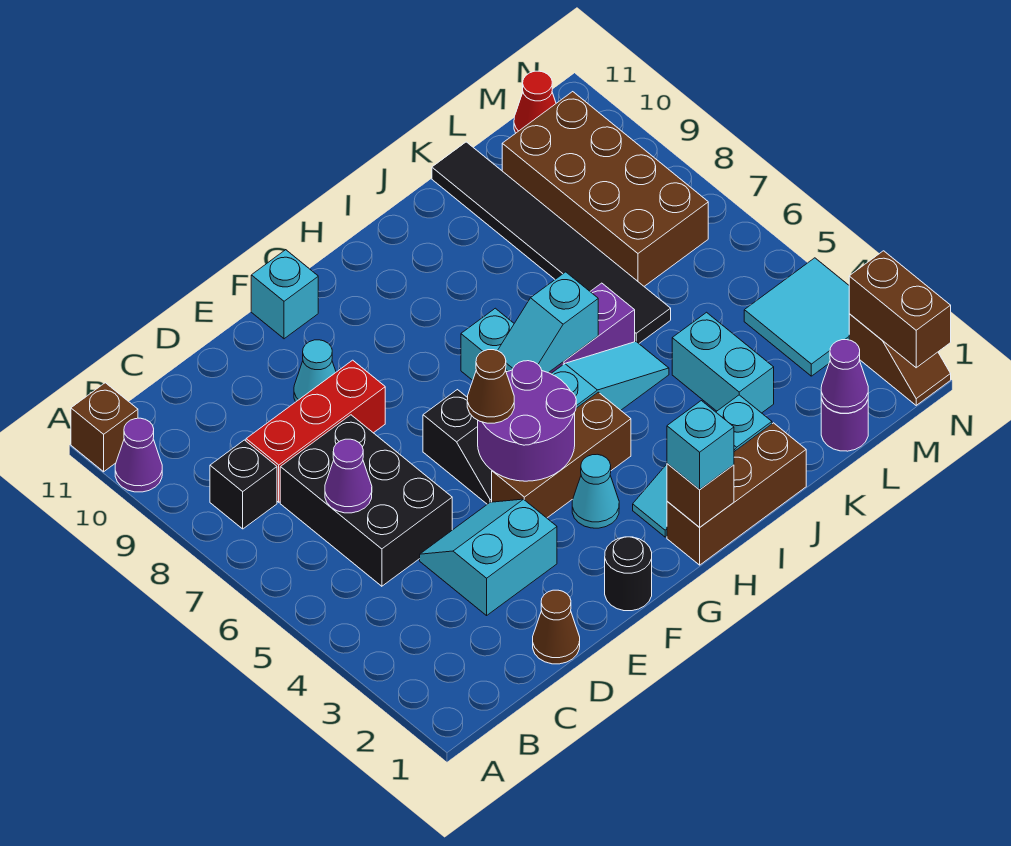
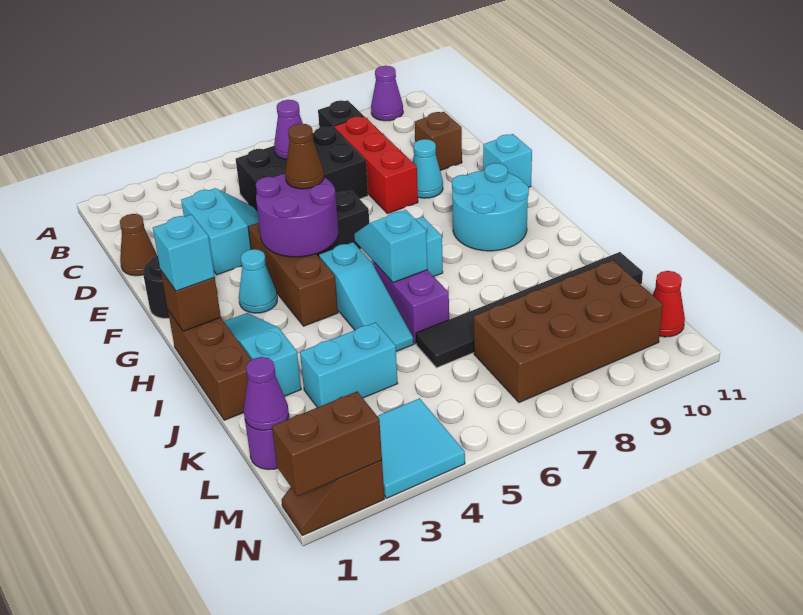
brown 1x1 brick [71,383,138,472] -> brown 1x1 brick moved to [415,112,462,171]
none -> cyan 2x2 round brick [452,163,529,251]

